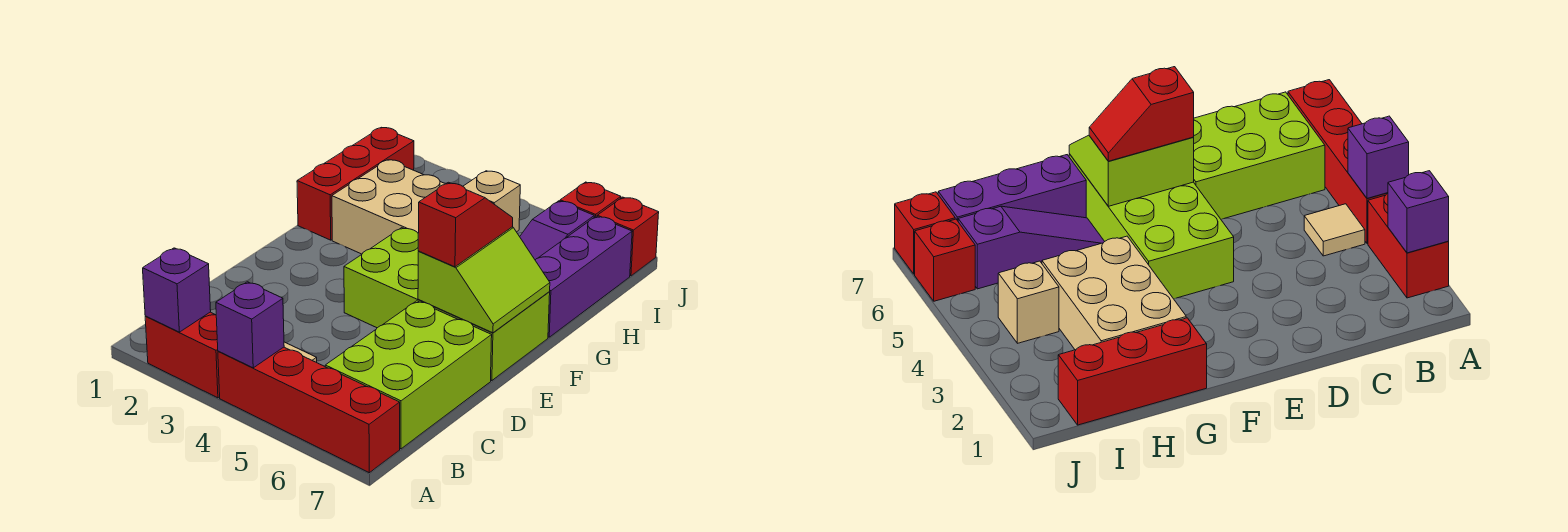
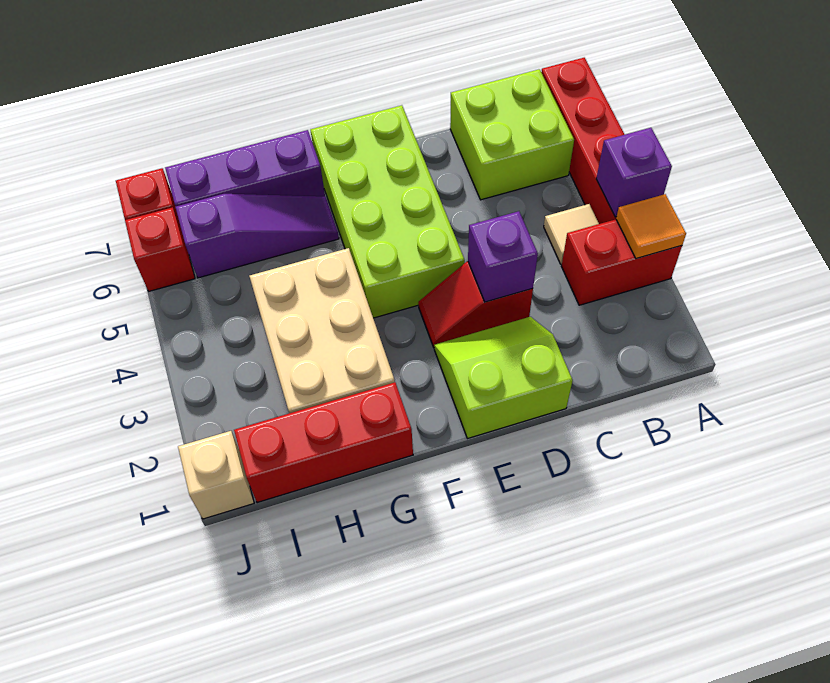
red 1x2 brick [145,312,220,398] -> red 1x2 brick turned to [561,219,682,305]
purple 1x1 brick [143,248,211,332] -> purple 1x1 brick moved to [468,211,538,302]
none -> orange 1x1 tile [616,194,686,259]
lime 2x3 brick [325,301,492,449] -> lime 2x2 brick [450,69,574,200]
lime 2x2 slope [418,227,550,333] -> lime 2x2 slope moved to [434,317,573,439]
red 1x2 slope [418,182,513,267] -> red 1x2 slope moved to [418,261,533,347]
tan 1x1 brick [463,171,520,232] -> tan 1x1 brick moved to [178,431,254,519]

